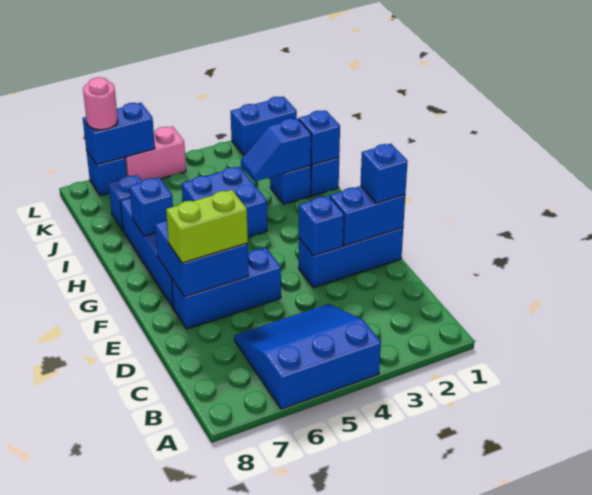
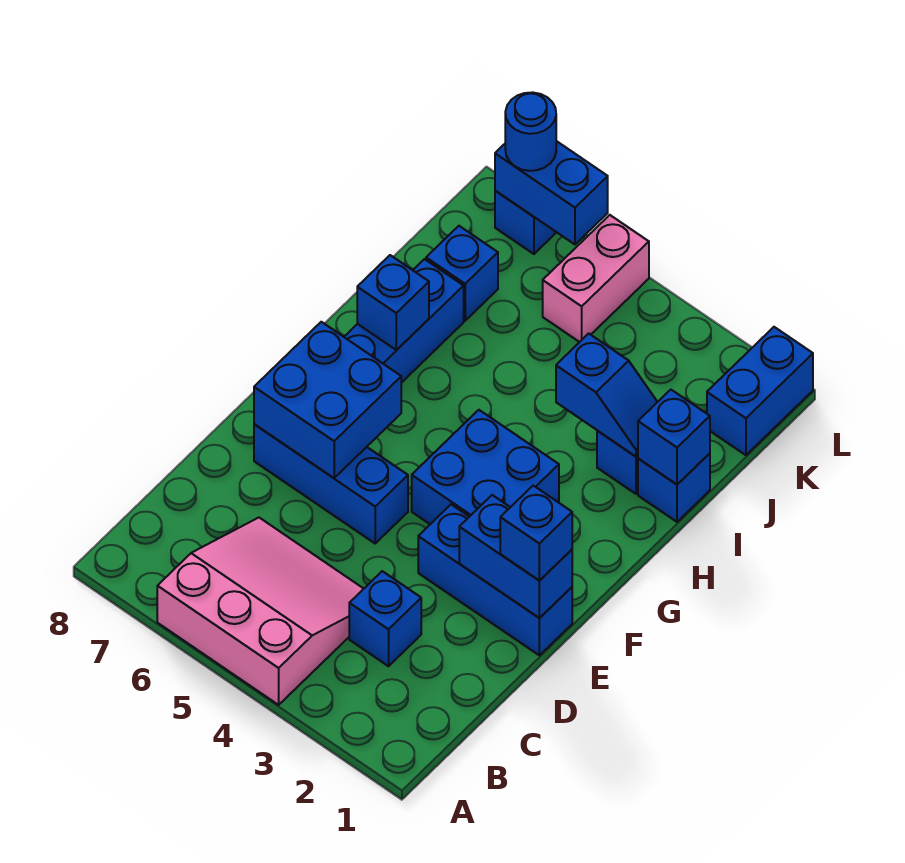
blue 3x3 slope [234,304,381,409] -> pink 3x3 slope [157,518,364,705]
blue 1x1 brick [299,196,344,256] -> blue 1x1 brick moved to [349,571,421,666]
lime 1x2 brick [166,190,248,263] -> none
blue 2x2 brick [182,167,267,237] -> blue 2x2 brick moved to [412,410,559,524]
blue 1x2 slope [241,118,311,182] -> blue 1x2 slope turned to [556,334,657,457]
blue 1x2 brick [231,96,297,155] -> blue 1x2 brick turned to [707,327,813,455]
pink 1x2 brick [125,126,186,181] -> pink 1x2 brick turned to [543,215,649,342]
pink 1x1 round brick [83,77,118,130] -> blue 1x1 round brick [505,92,556,171]

